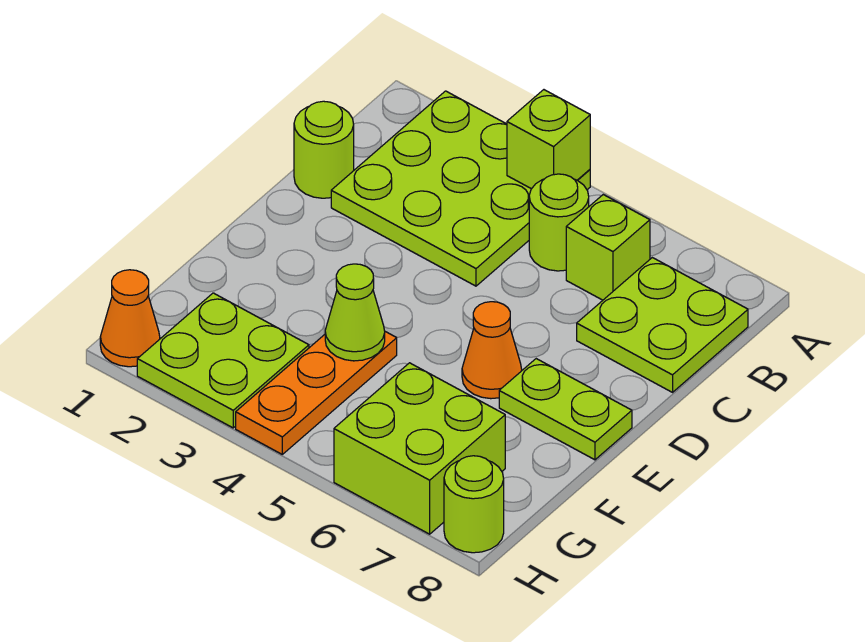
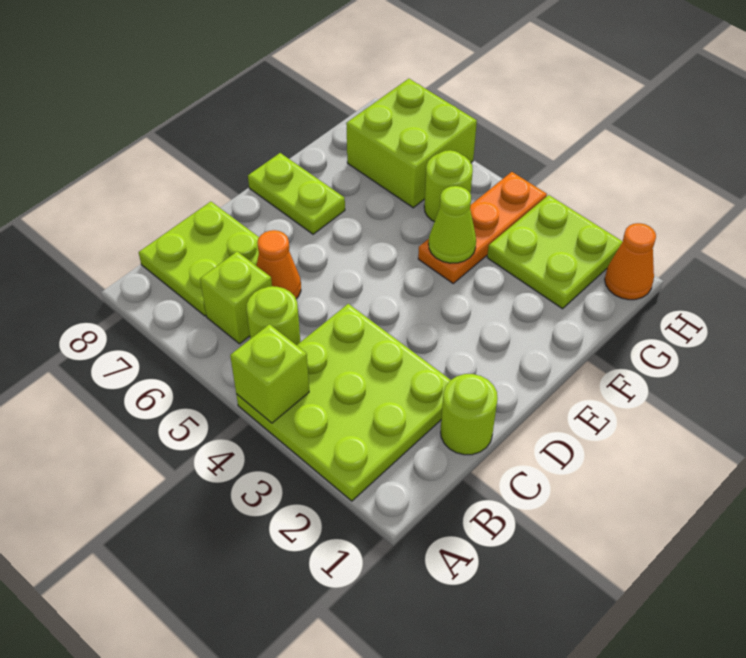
orange 1x1 cone [462,302,522,399] -> orange 1x1 cone moved to [256,230,301,299]
lime 1x1 round brick [444,456,504,553] -> lime 1x1 round brick moved to [424,150,473,222]

